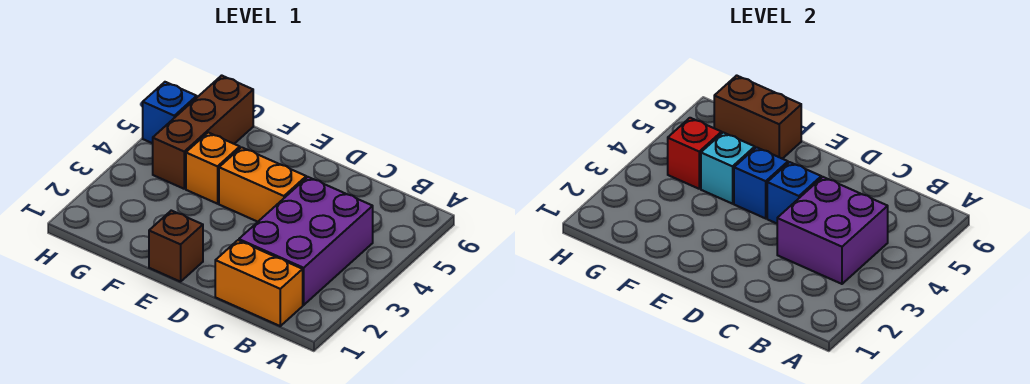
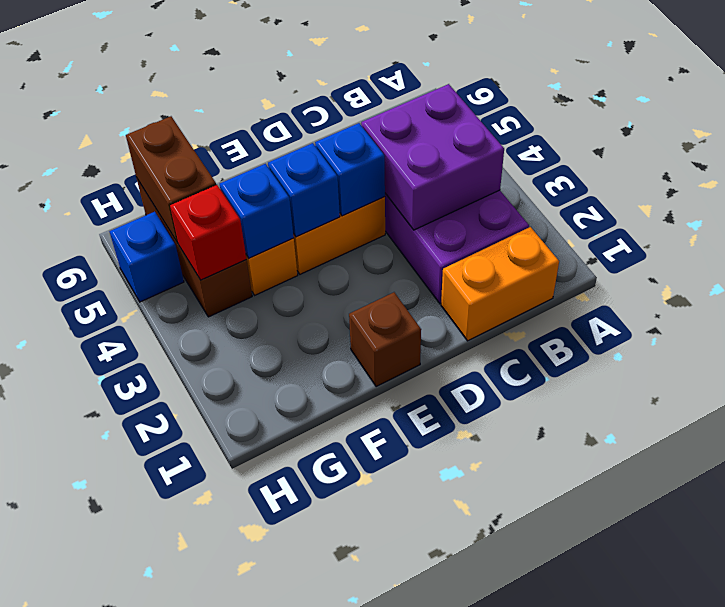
cyan 1x1 brick [701,133,755,204] -> blue 1x1 brick [220,164,294,258]
brown 1x2 brick [714,75,801,159] -> brown 1x2 brick turned to [126,116,216,243]

